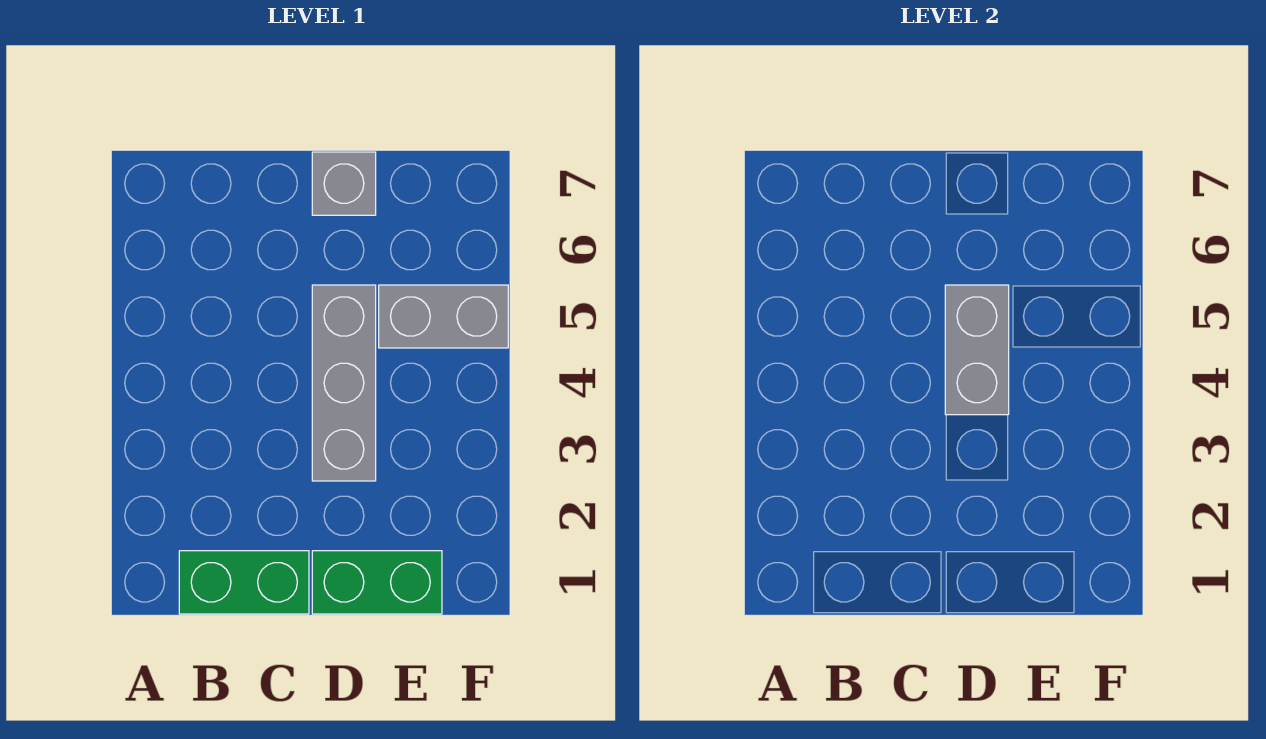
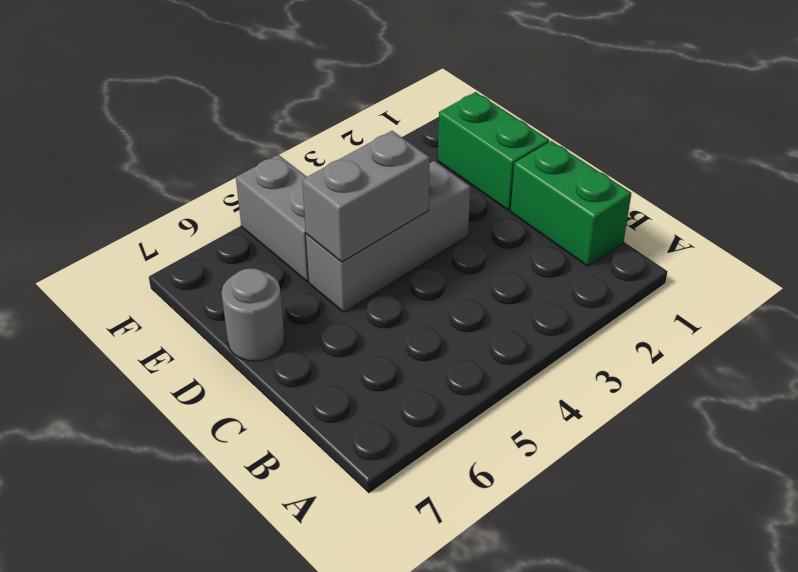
grey 1x1 brick [312,152,376,215] -> grey 1x1 round brick [221,268,285,361]

